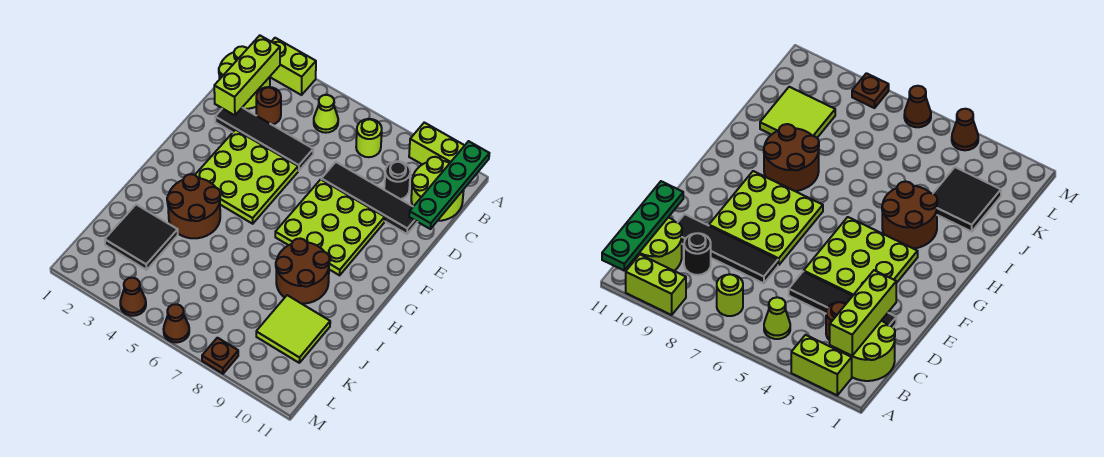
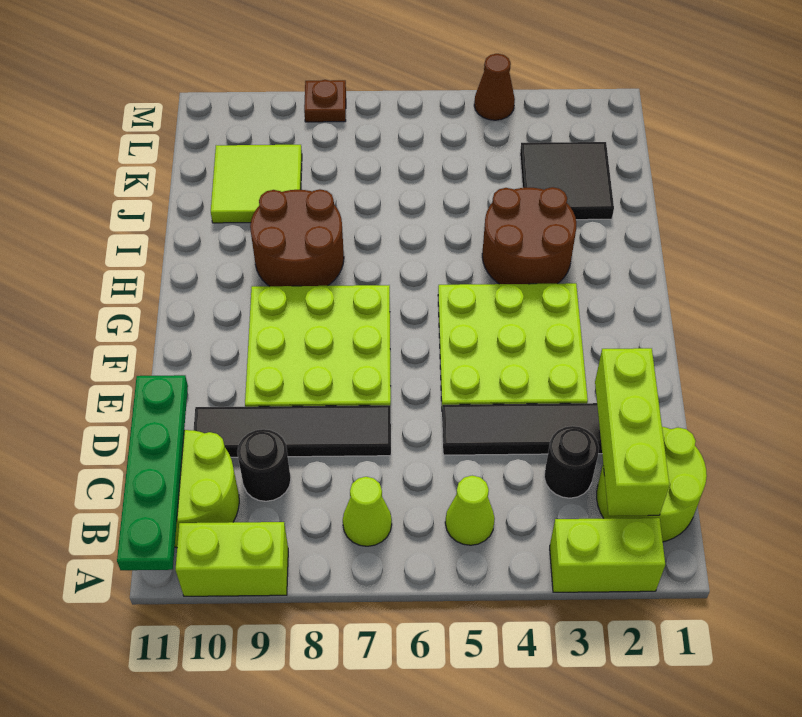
lime 1x1 round brick [356,119,382,157] -> lime 1x1 cone [343,477,392,546]
brown 1x1 round brick [256,87,281,125] -> black 1x1 round brick [544,426,599,498]
brown 1x1 cone [164,304,189,343] -> none

